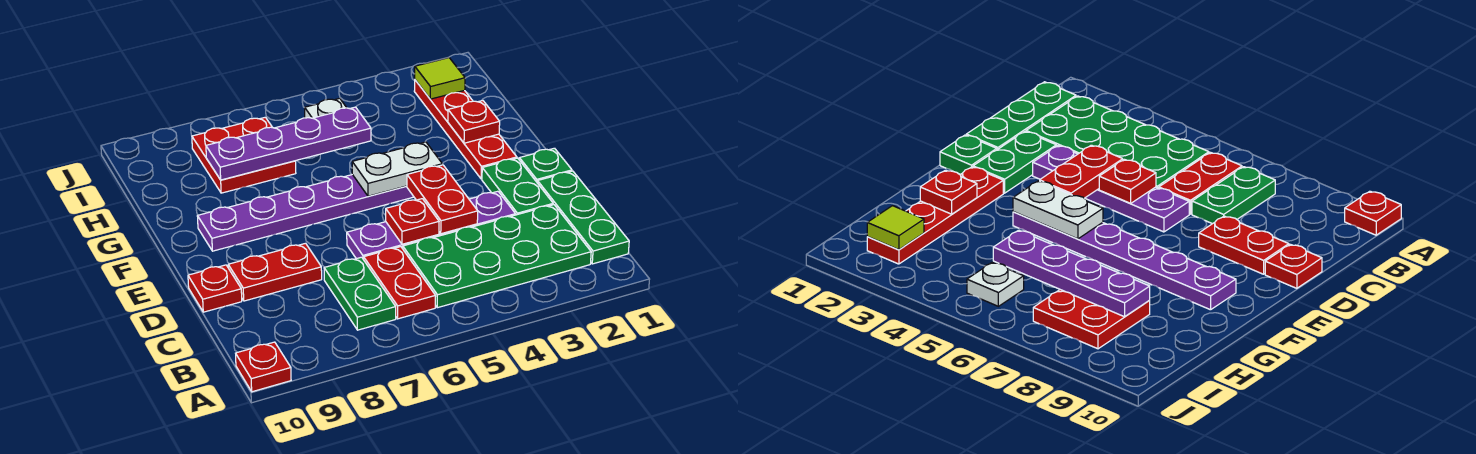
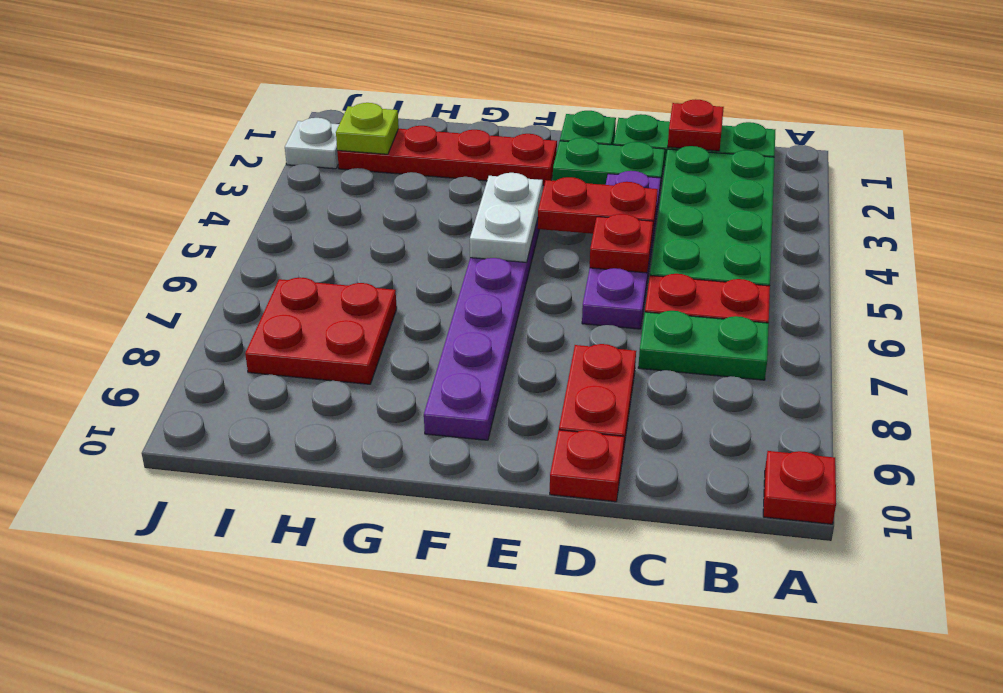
red 1x1 plate [448,101,500,143] -> red 1x1 plate moved to [668,99,724,151]
purple 1x4 plate [206,107,371,180] -> none
lime 1x1 tile [415,57,465,99] -> lime 1x1 plate [336,103,399,154]
white 1x1 plate [305,98,347,118] -> white 1x1 plate moved to [285,118,339,169]

